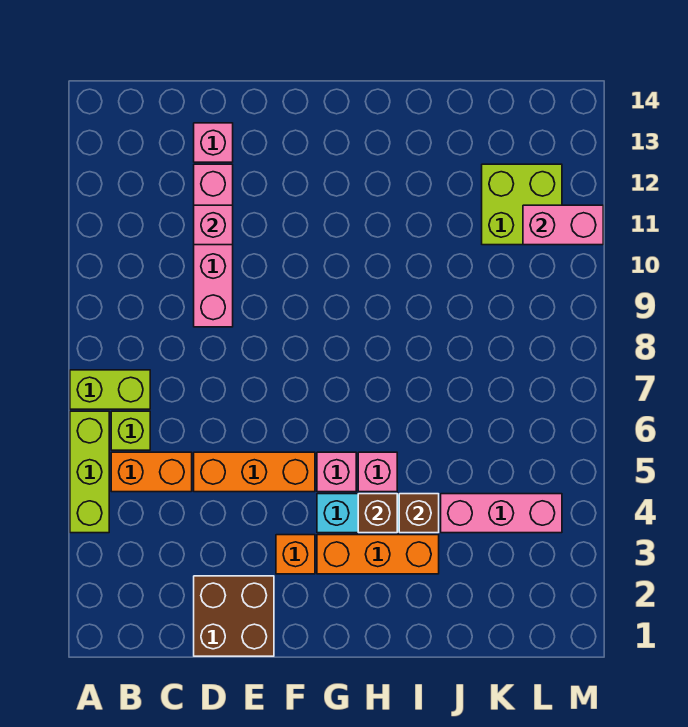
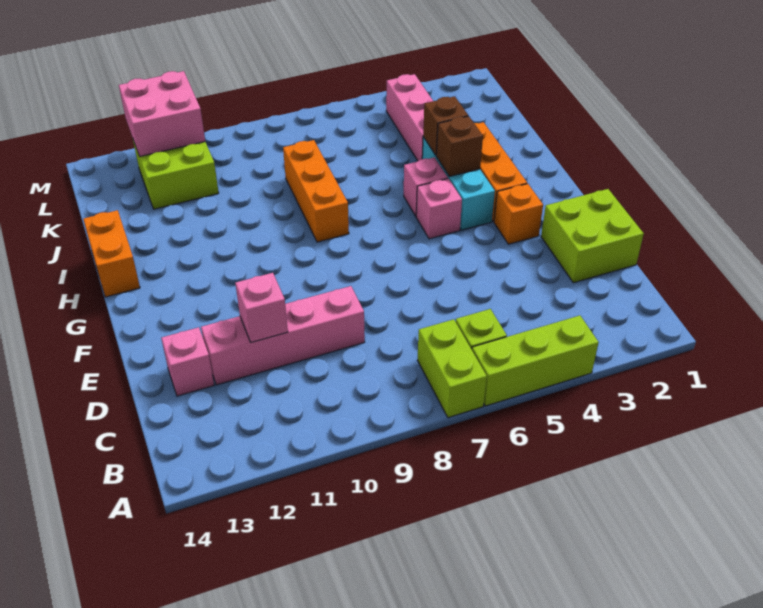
orange 1x2 brick [111,452,192,492] -> orange 1x2 brick moved to [83,210,140,297]
brown 2x2 brick [194,576,274,656] -> lime 2x2 brick [541,189,644,283]
orange 1x3 brick [194,452,315,492] -> orange 1x3 brick moved to [283,140,349,242]
pink 1x2 brick [523,205,603,245] -> pink 2x2 brick [119,71,205,157]

